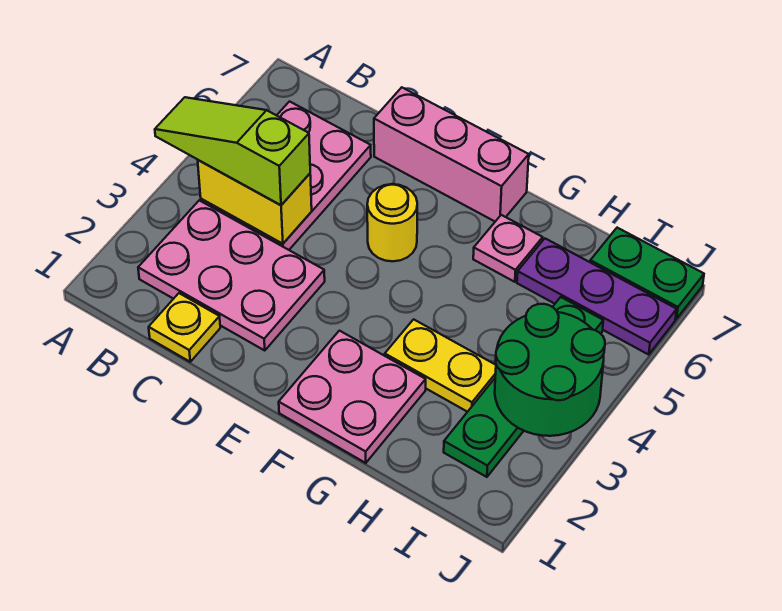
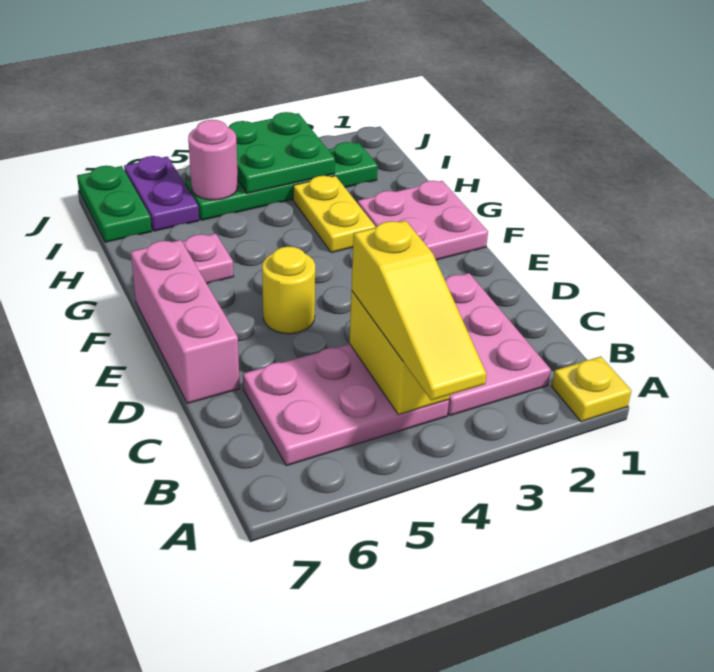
lime 1x3 slope [155,97,310,205] -> yellow 1x3 slope [351,221,487,400]
yellow 1x1 plate [149,293,220,362] -> yellow 1x1 plate moved to [552,356,631,422]
purple 1x3 plate [517,239,677,355] -> purple 1x2 plate [124,156,199,231]
green 2x2 round brick [495,304,605,436] -> green 2x2 plate [228,112,335,194]
none -> pink 1x1 round brick [188,120,238,200]

